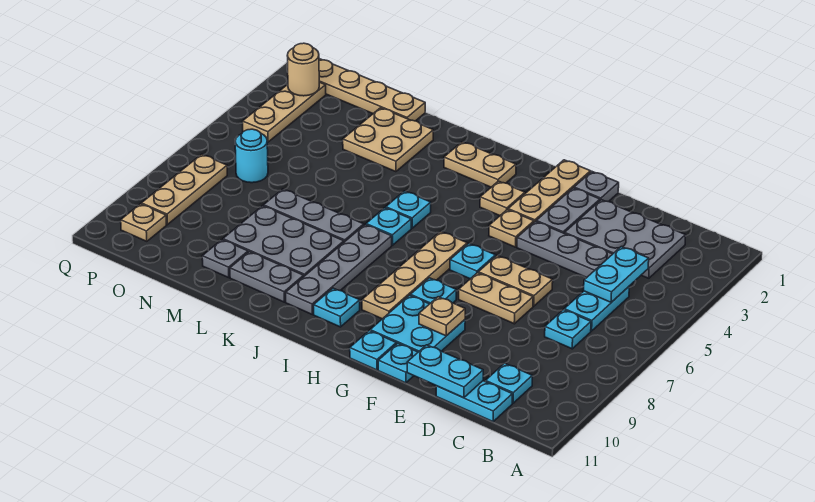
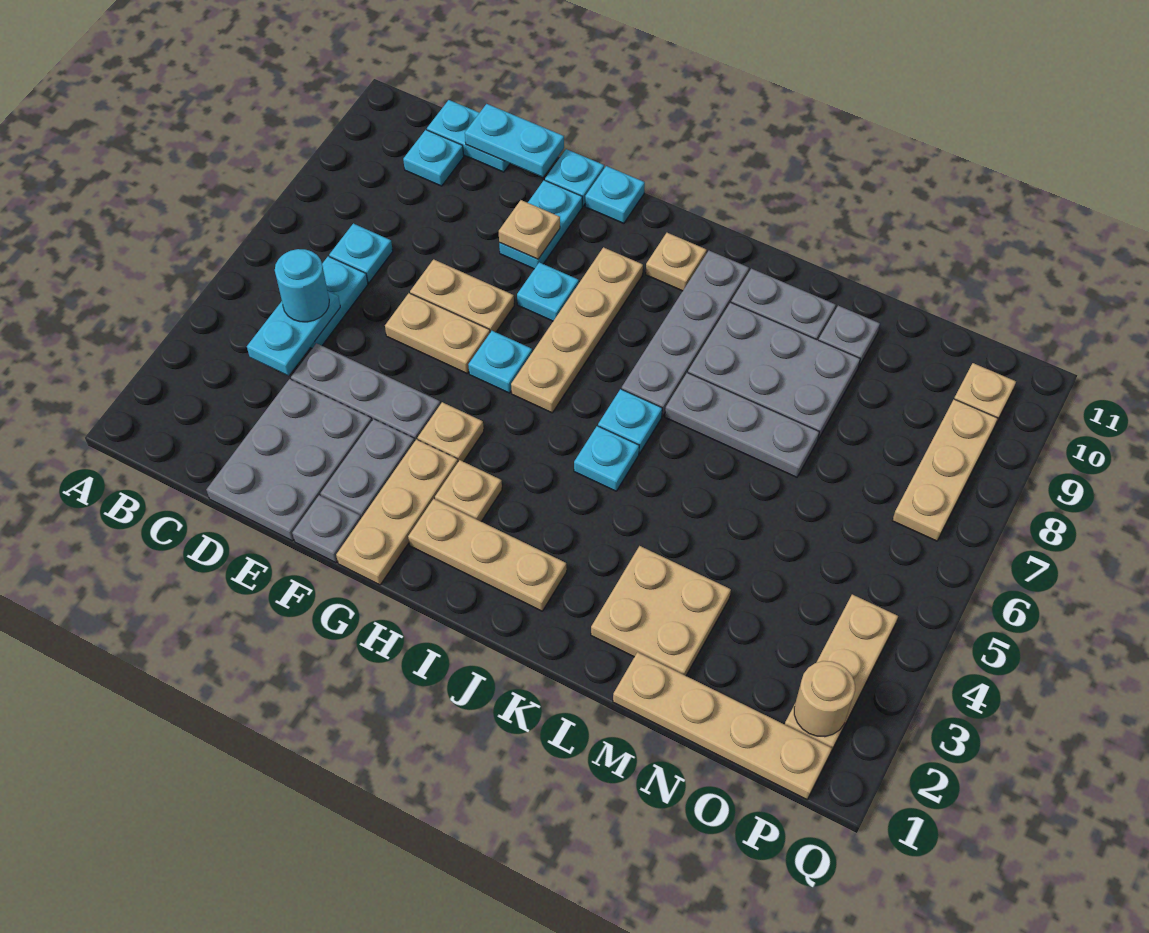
grey 2x3 plate [565,200,686,278] -> grey 2x3 plate turned to [206,379,372,541]
cyan 2x2 plate [370,295,465,352] -> cyan 1x2 plate [499,180,582,269]
tan 1x2 plate [444,142,516,187] -> tan 1x3 plate [408,499,567,611]
cyan 1x1 plate [314,288,360,327] -> tan 1x1 plate [646,233,707,291]
cyan 1x1 round brick [235,129,268,183] -> cyan 1x1 round brick moved to [275,249,329,322]

